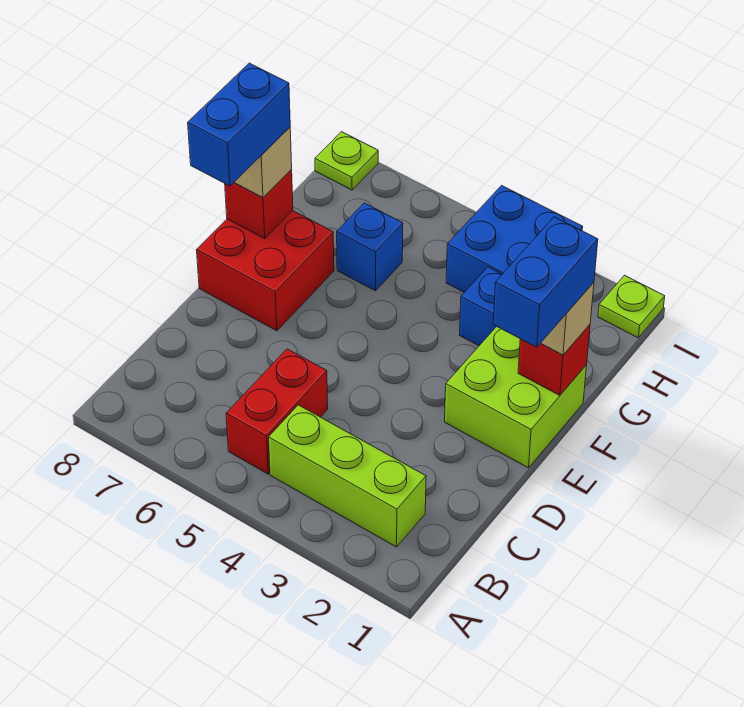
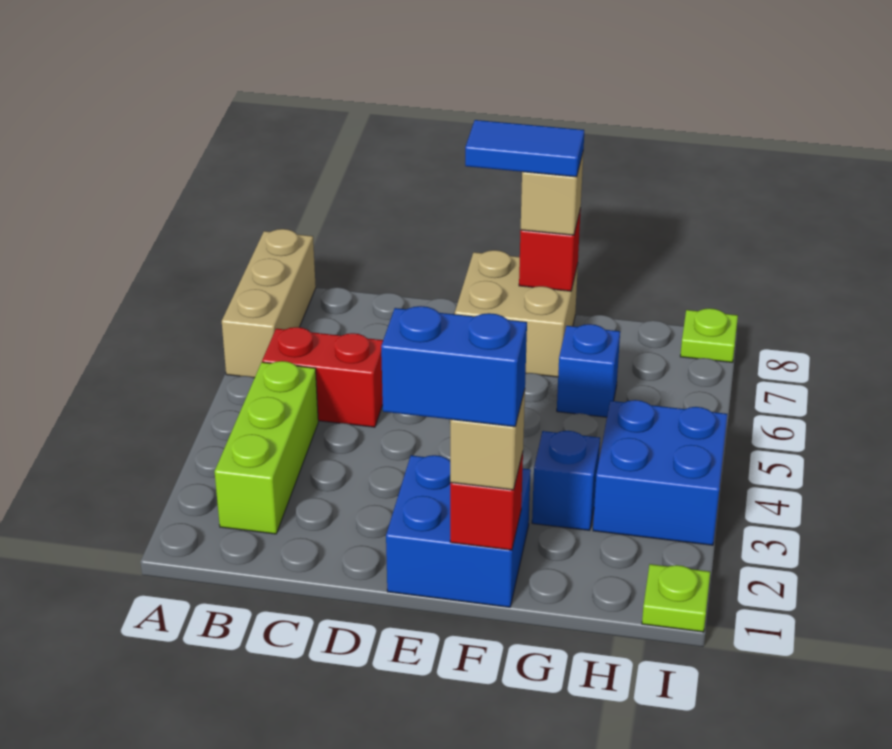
none -> tan 1x3 brick [222,229,316,378]
lime 2x2 brick [445,326,587,468] -> blue 2x2 brick [386,455,531,607]
red 2x2 brick [197,211,334,331] -> tan 2x2 brick [455,250,578,377]
blue 1x2 brick [188,63,290,186] -> blue 1x2 tile [465,120,584,177]

